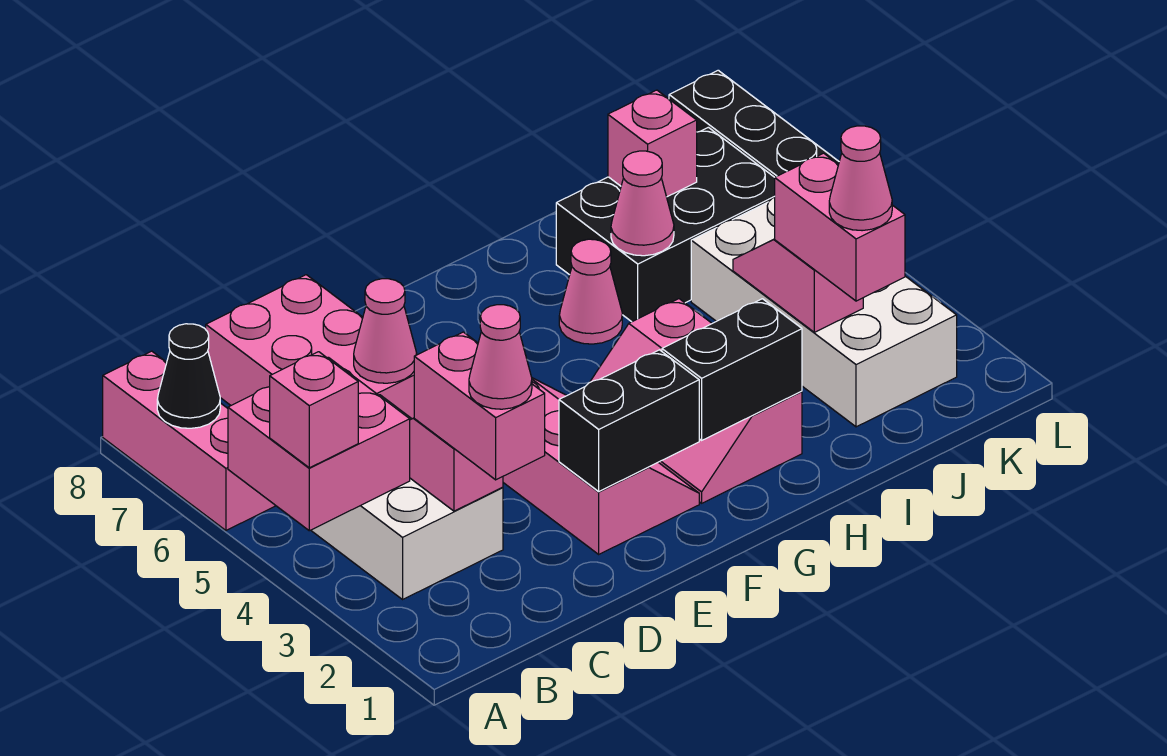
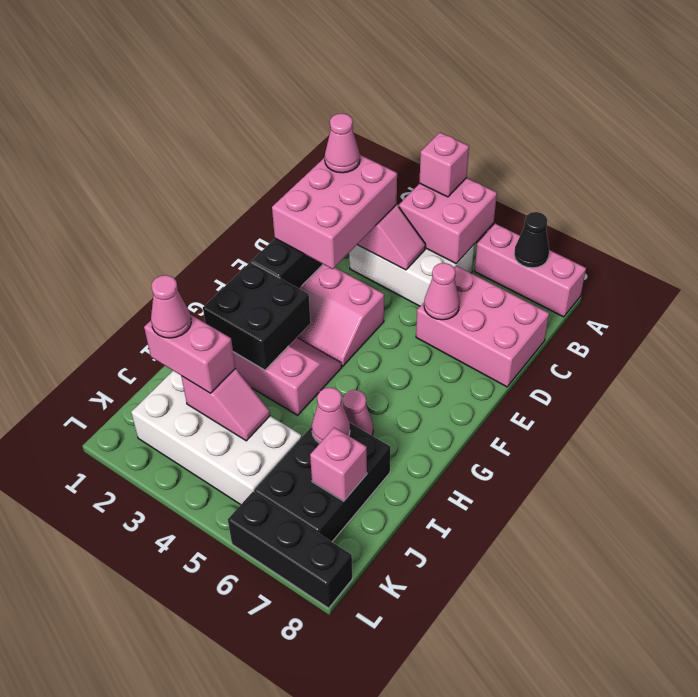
pink 1x2 brick [414,332,545,480] -> pink 2x3 brick [272,155,397,269]
black 1x2 brick [662,299,802,440] -> black 2x2 brick [203,262,311,370]

